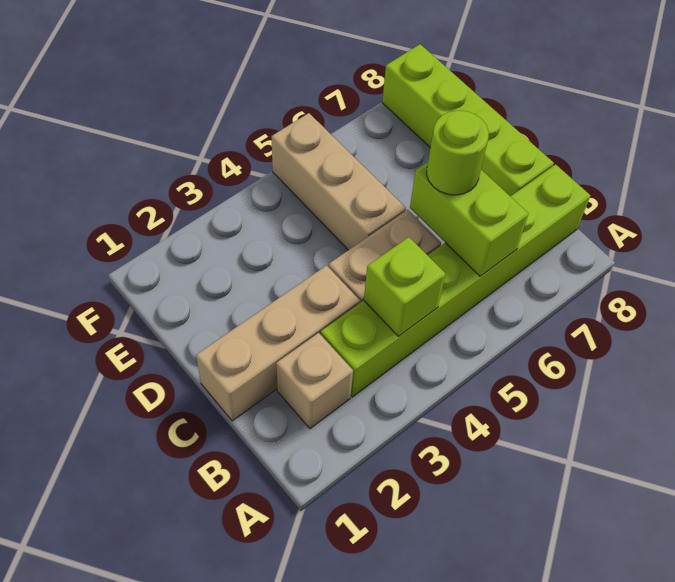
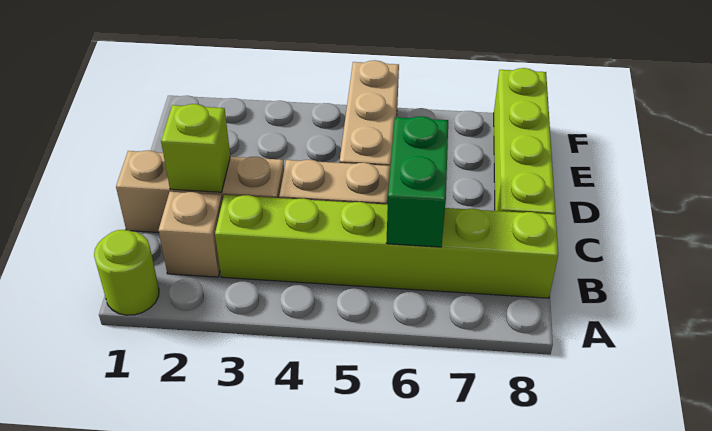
lime 1x1 brick [364,237,445,336] -> lime 1x1 brick moved to [161,104,230,192]
lime 1x2 brick [410,162,528,276] -> green 1x2 brick [386,116,448,247]
lime 1x1 round brick [427,111,489,195] -> lime 1x1 round brick moved to [94,230,159,315]

